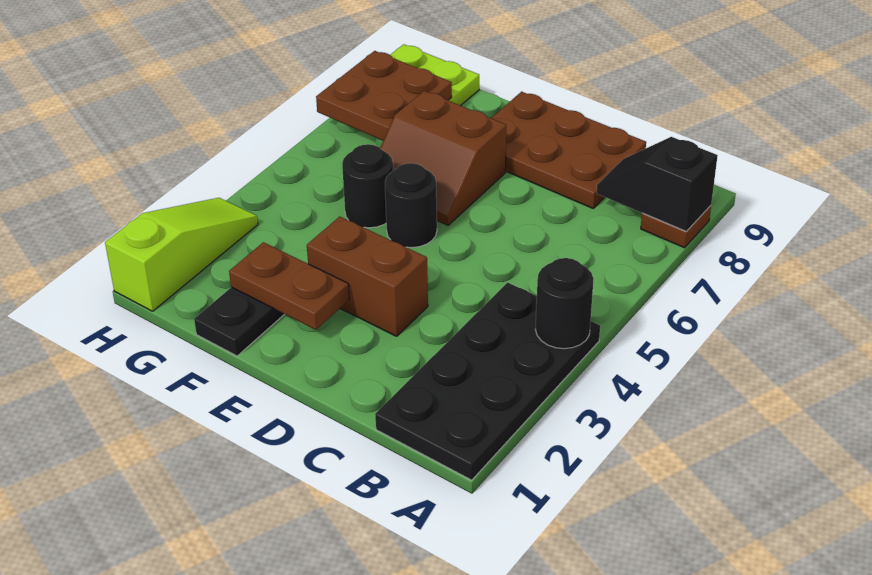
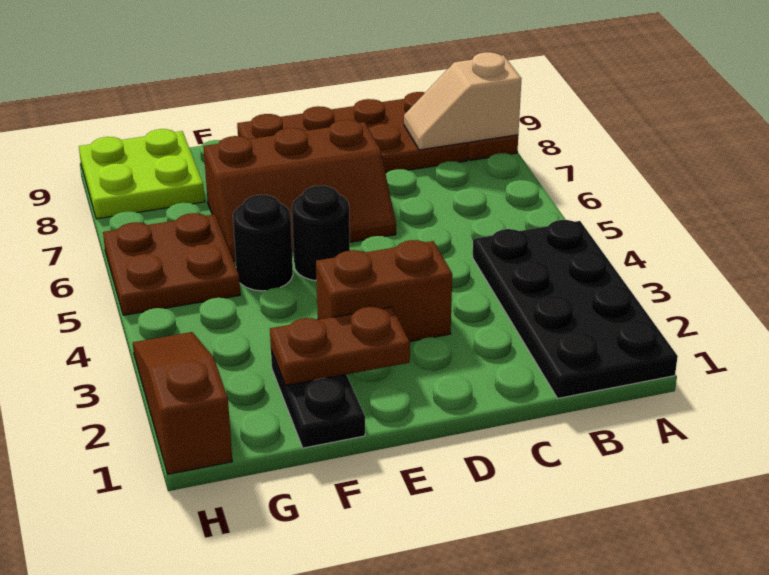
black 1x1 round brick [535,258,594,349] -> none
black 1x2 slope [597,137,718,232] -> tan 1x2 slope [404,52,522,150]
brown 2x3 plate [492,92,646,208] -> brown 2x4 plate [237,92,468,174]
brown 2x2 slope [380,91,506,225] -> brown 2x3 slope [203,120,396,262]
brown 2x2 plate [316,51,452,141] -> brown 2x2 plate moved to [103,213,240,315]
lime 1x3 slope [105,198,258,311] -> brown 1x3 slope [133,332,232,474]

